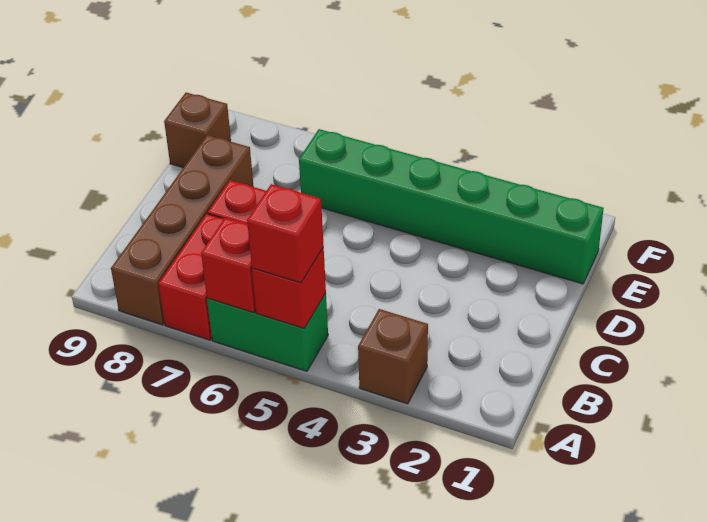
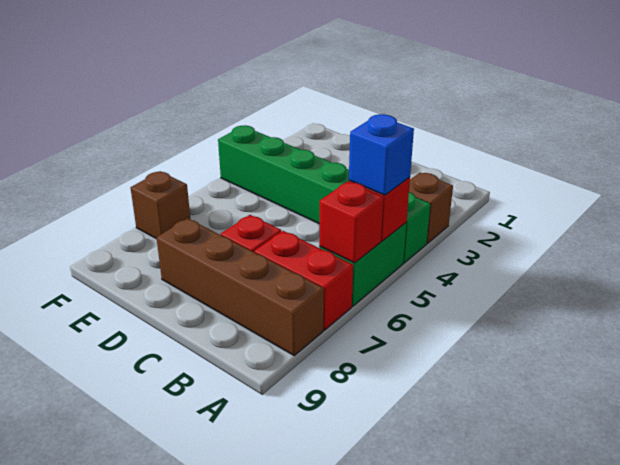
red 1x1 brick [247,184,324,283] -> blue 1x1 brick [349,114,414,195]
green 1x6 brick [299,129,604,284] -> green 1x6 brick turned to [218,125,430,263]
brown 1x1 brick [164,93,231,168] -> brown 1x1 brick moved to [131,172,190,238]

